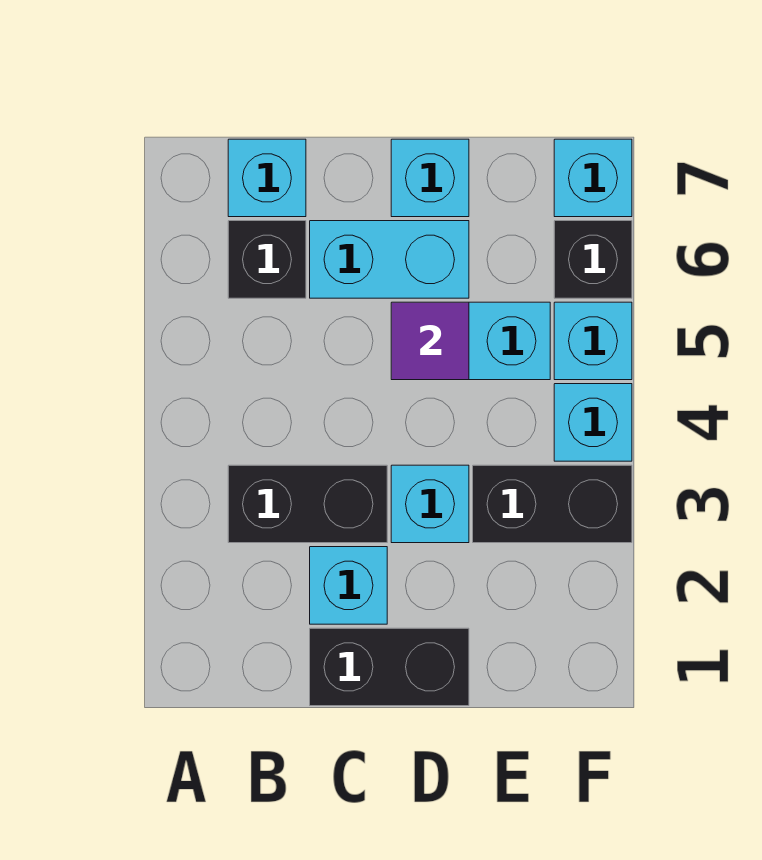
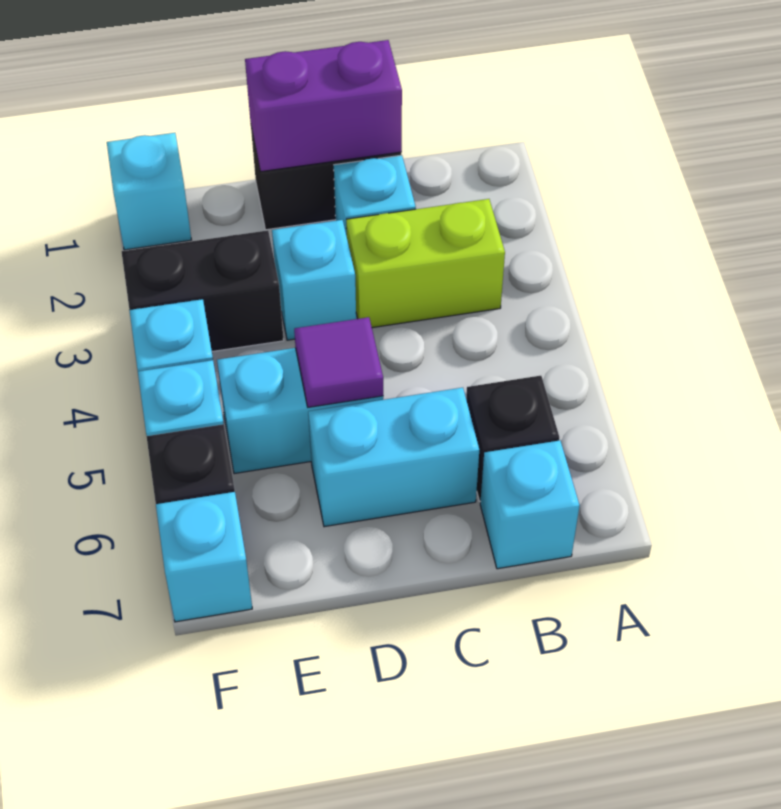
black 1x2 brick [228,465,387,543] -> lime 1x2 brick [346,199,505,328]
none -> purple 1x2 brick [245,40,402,172]
cyan 1x1 brick [391,139,469,217] -> cyan 1x1 brick moved to [107,133,191,250]

